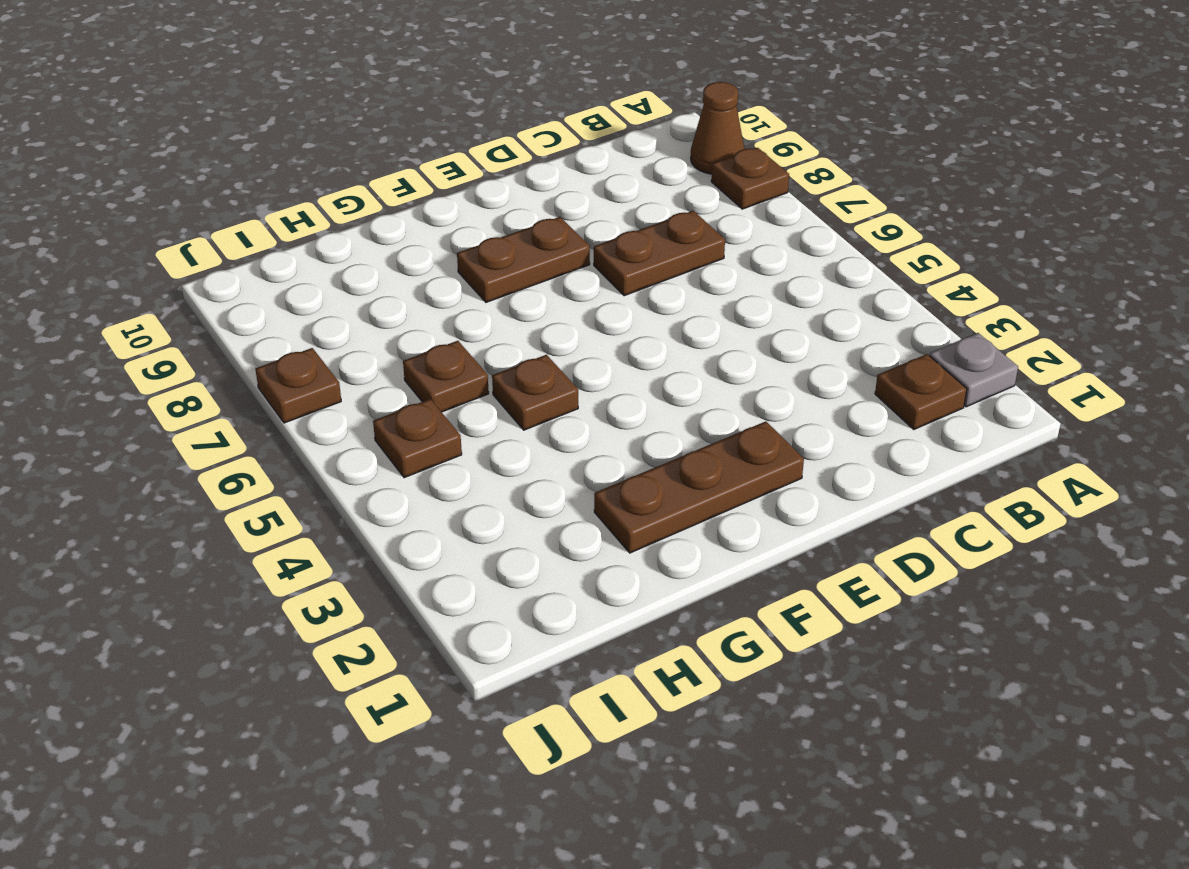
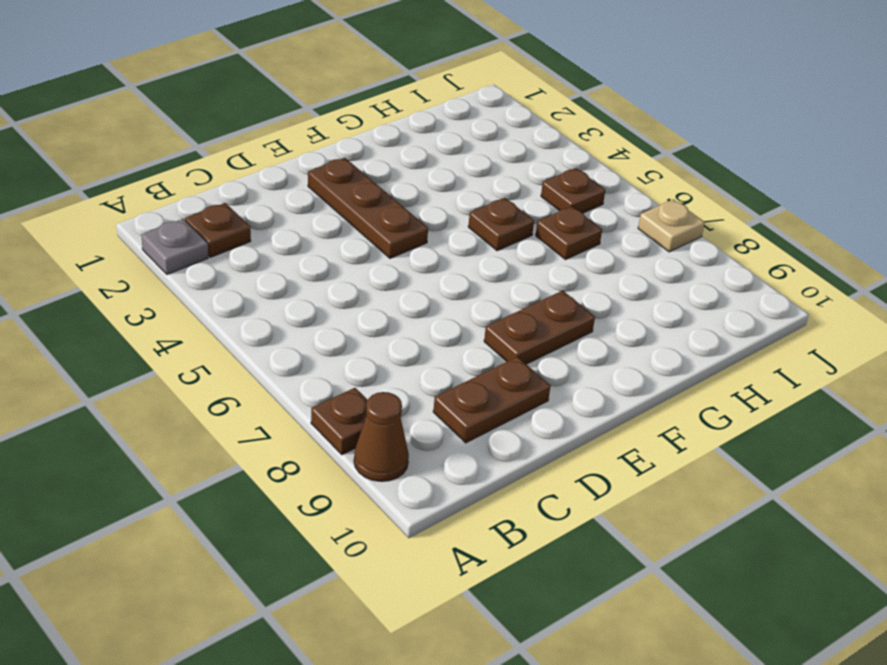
brown 1x2 plate [594,211,725,296] -> brown 1x2 plate moved to [433,357,550,443]
brown 1x3 plate [594,421,804,553] -> brown 1x3 plate turned to [308,158,428,258]
brown 1x1 plate [255,348,341,423] -> tan 1x1 plate [638,199,705,252]

